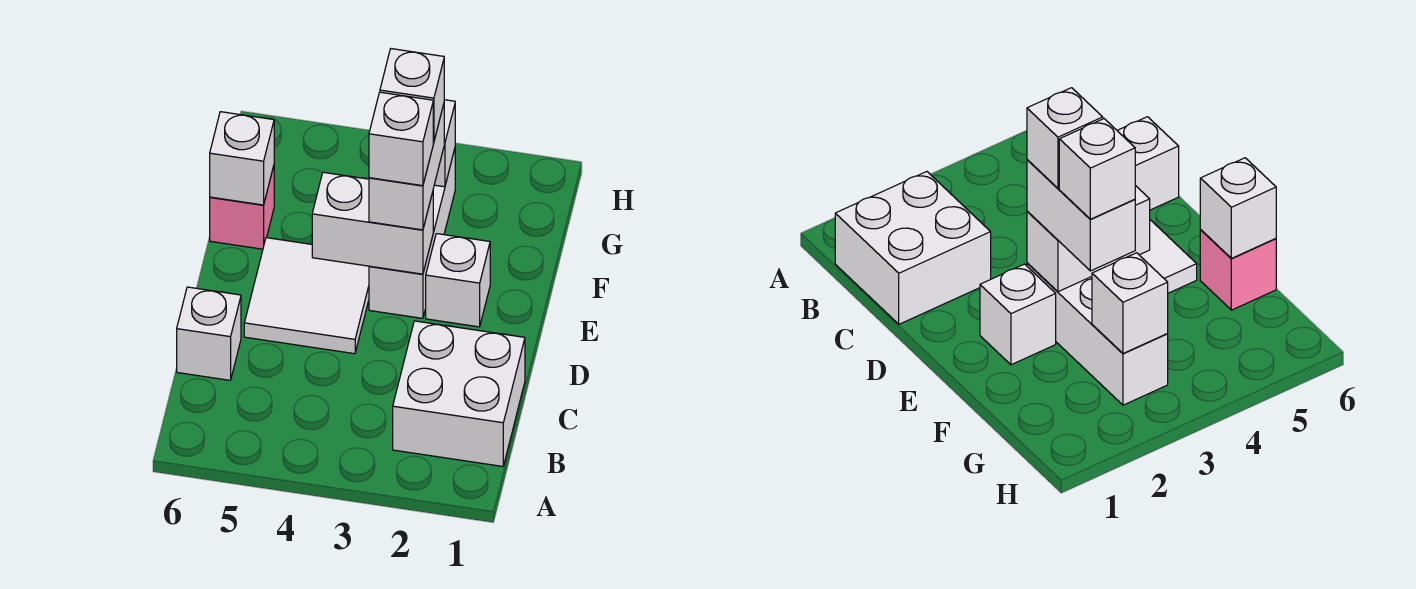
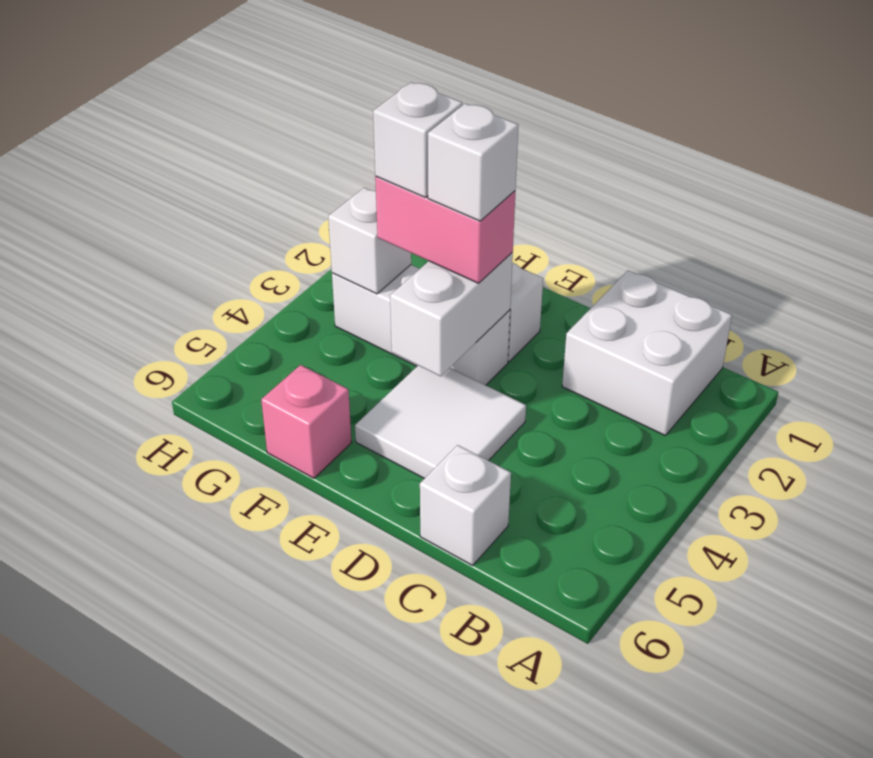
white 1x2 brick [369,104,444,230] -> pink 1x2 brick [375,177,515,283]
white 1x1 brick [210,112,274,205] -> none

